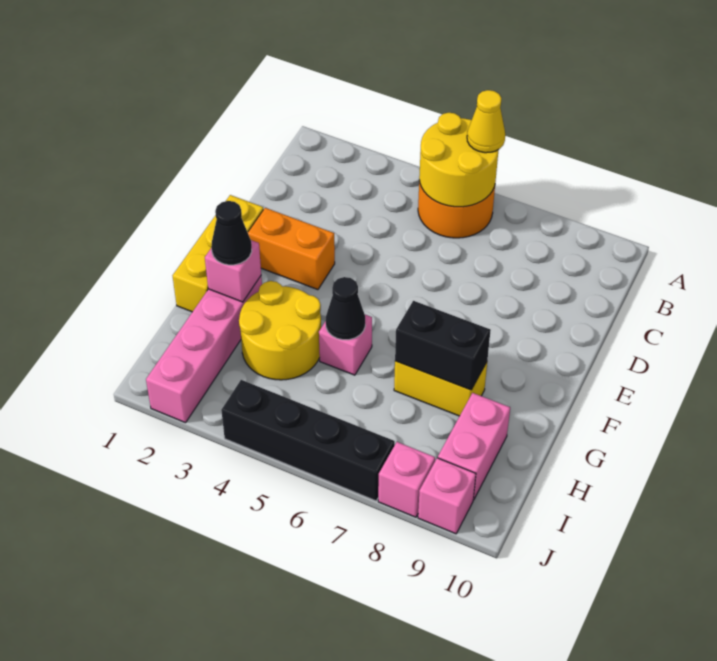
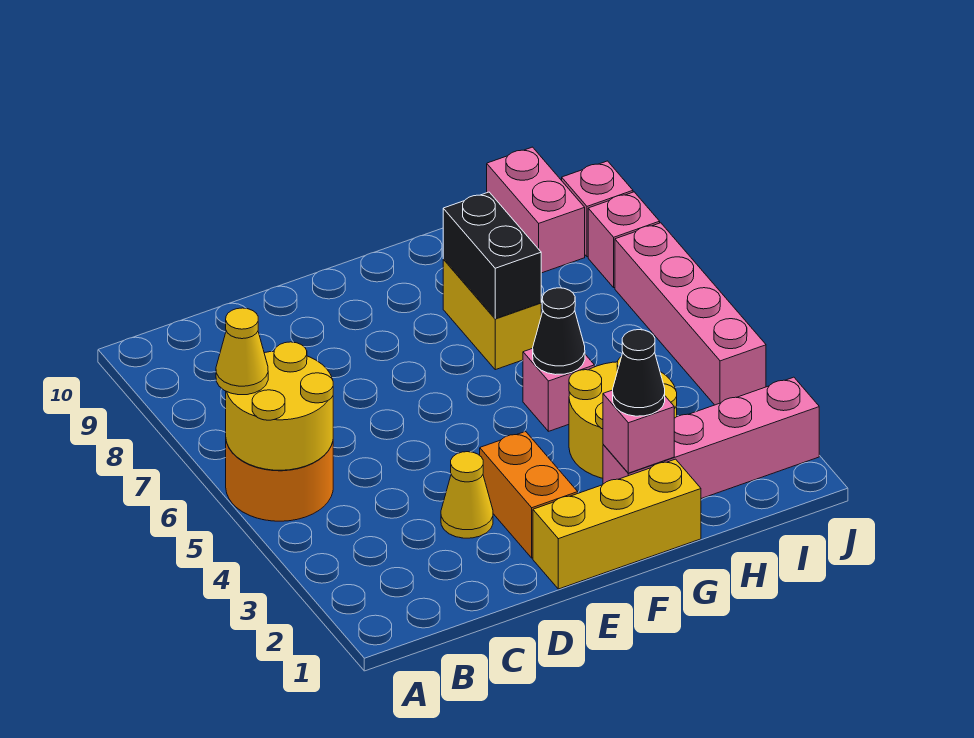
none -> yellow 1x1 cone [441,452,493,538]
pink 1x2 brick [438,393,510,500] -> pink 1x2 brick turned to [487,147,585,273]
black 1x4 brick [221,380,395,501] -> pink 1x4 brick [615,223,766,405]

